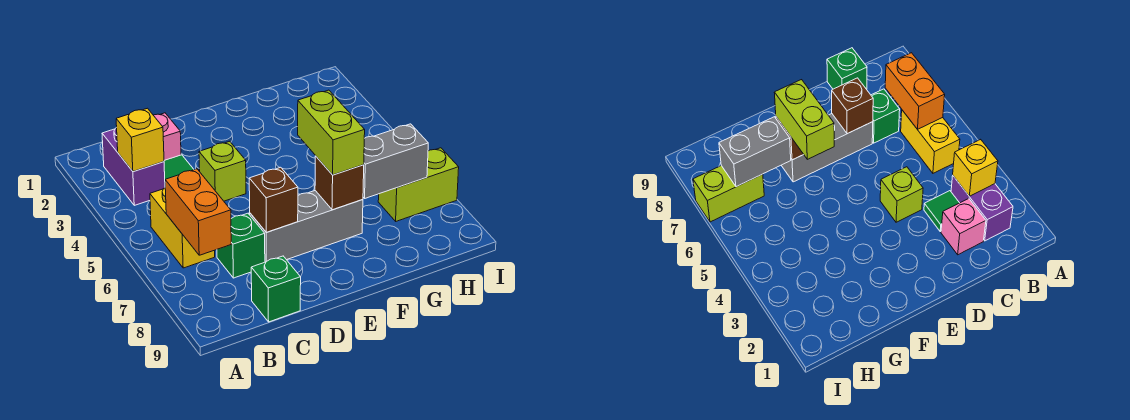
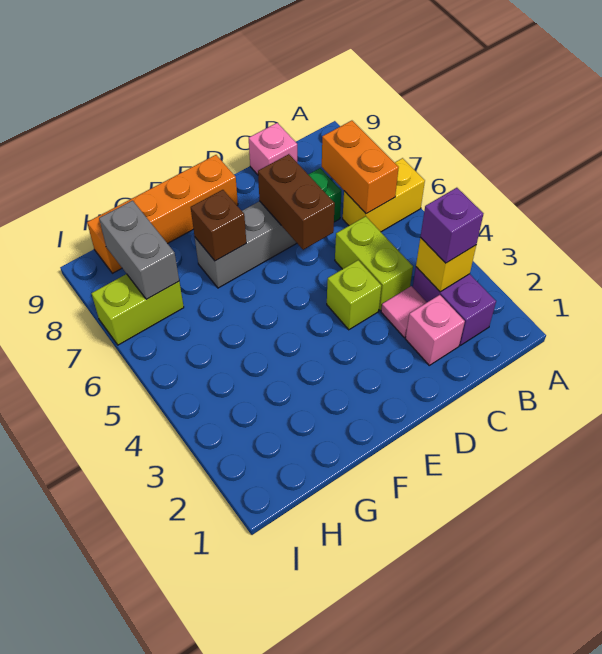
none -> purple 1x1 brick [420,188,483,263]
yellow 1x2 brick [150,188,215,268] -> yellow 1x2 brick turned to [343,158,425,232]
green 1x1 tile [164,155,194,180] -> pink 1x1 tile [381,286,427,338]
green 1x1 brick [251,256,301,322] -> pink 1x1 brick [249,123,297,175]
brown 1x1 brick [249,167,298,232] -> brown 1x2 brick [258,154,335,250]
none -> orange 1x4 brick [87,155,238,273]
lime 1x2 brick [298,90,365,175] -> lime 1x2 brick moved to [335,216,413,311]
grey 1x2 brick [363,124,428,198] -> grey 1x2 brick turned to [99,201,179,299]

